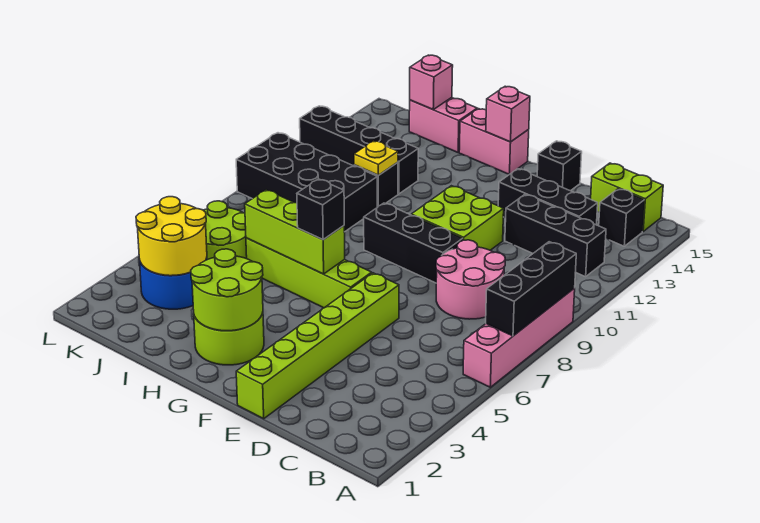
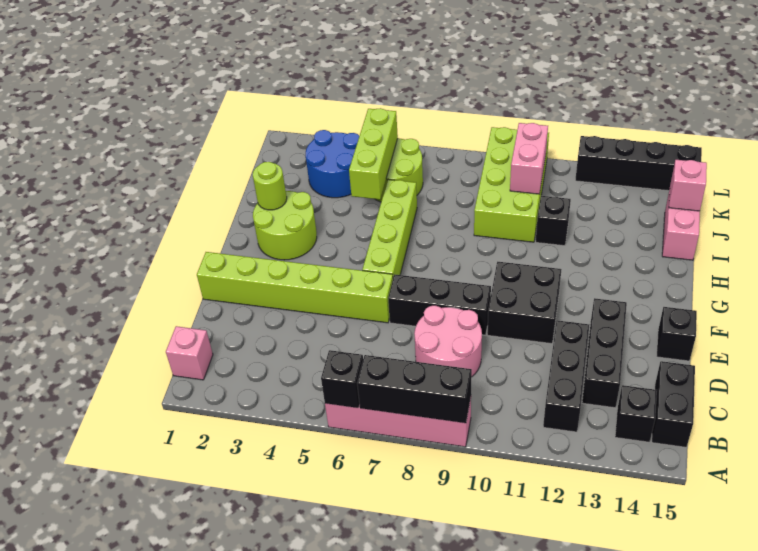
lime 1x2 brick [591,163,663,231] -> black 1x2 brick [652,361,695,447]
black 1x3 brick [364,203,463,283] -> black 1x3 brick turned to [388,274,491,335]
lime 2x2 brick [411,186,504,250] -> black 2x2 brick [487,262,562,344]
lime 2x2 round brick [191,249,263,331] -> lime 1x1 round brick [253,162,287,210]
lime 1x3 brick [245,190,345,274] -> lime 1x3 brick moved to [349,108,398,199]
black 1x1 brick [297,179,344,240] -> black 1x1 brick moved to [321,350,363,408]
pink 1x2 brick [459,109,529,174] -> pink 1x2 brick moved to [510,123,548,194]
pink 1x1 brick [486,86,530,142] -> pink 1x1 brick moved to [166,326,213,380]
black 2x4 brick [236,133,377,232] -> lime 2x4 brick [474,127,549,242]
yellow 1x1 plate [354,141,398,175] -> none
black 1x4 brick [300,106,418,194] -> black 1x4 brick turned to [575,136,702,191]
yellow 2x2 round brick [136,197,207,276] -> none

